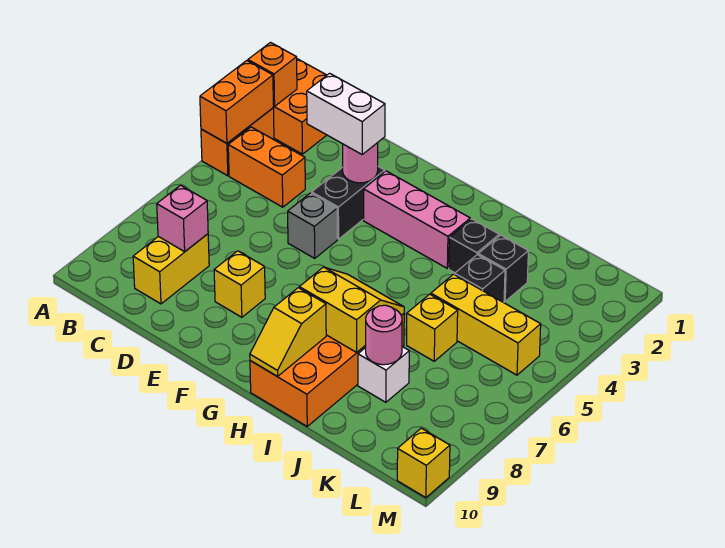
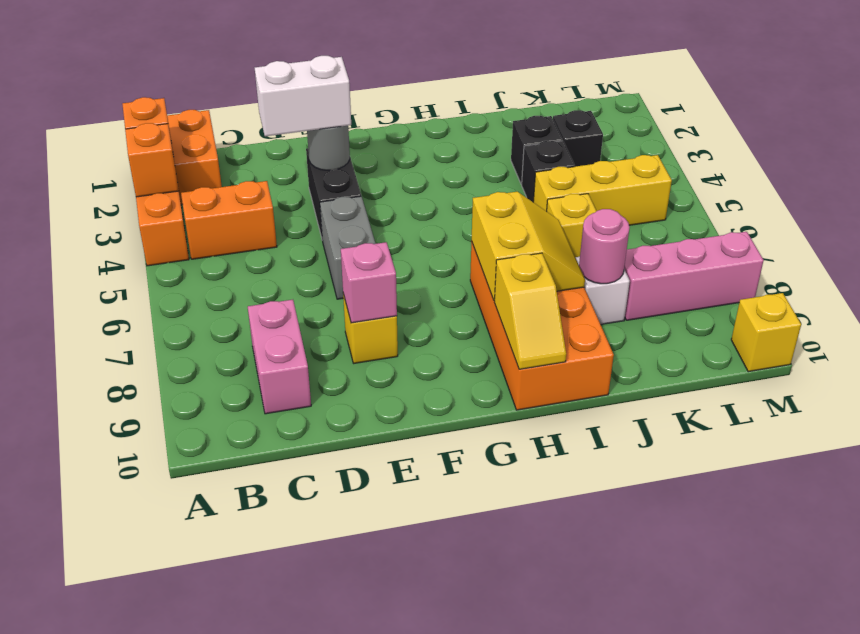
orange 1x2 brick [200,61,273,143] -> orange 1x1 brick [125,123,178,197]
yellow 1x2 brick [133,234,209,304] -> pink 1x2 brick [248,300,311,414]
pink 1x1 brick [157,185,208,252] -> pink 1x1 brick moved to [341,242,397,323]
pink 1x1 round brick [343,143,378,183] -> grey 1x1 round brick [307,126,350,170]
grey 1x1 brick [288,193,337,258] -> grey 1x2 brick [320,196,376,299]
pink 1x3 brick [364,171,470,268] -> pink 1x3 brick moved to [624,232,764,320]
yellow 2x2 slope [299,267,404,352] -> yellow 2x2 slope turned to [472,192,585,301]
black 1x1 brick [449,219,499,273] -> black 1x1 brick moved to [553,110,603,167]

